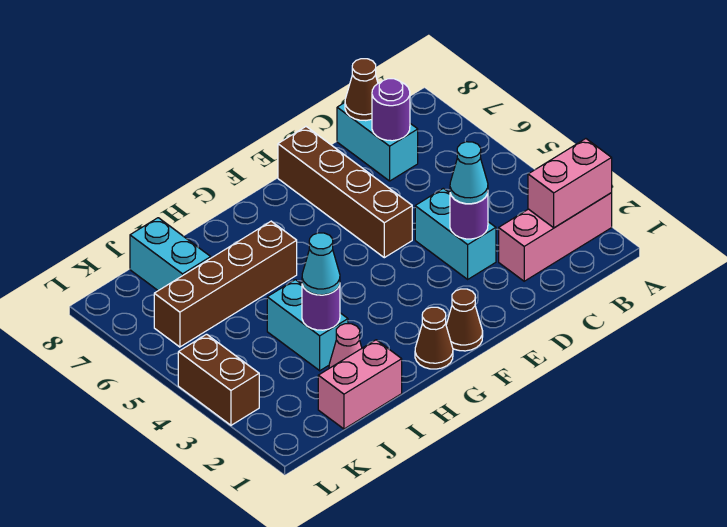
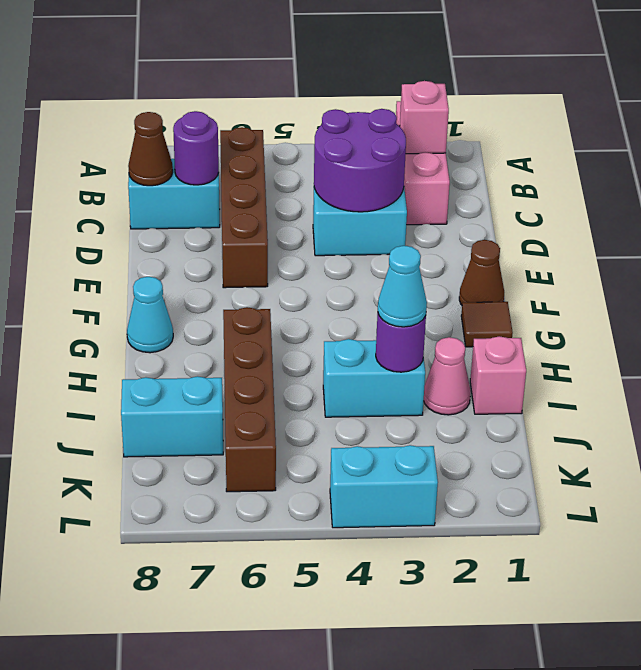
pink 1x2 brick [528,139,612,228] -> pink 1x1 brick [400,81,449,154]
purple 1x1 round brick [450,194,488,239] -> purple 2x2 round brick [314,109,406,212]
cyan 1x1 cone [450,142,488,204] -> cyan 1x1 cone moved to [127,277,173,353]
brown 1x4 brick [278,127,412,258] -> brown 1x4 brick turned to [220,127,268,288]
brown 1x1 cone [415,307,453,369] -> brown 1x1 tile [461,302,513,347]
pink 1x2 brick [318,340,402,429] -> pink 1x1 brick [470,336,526,414]
brown 1x2 brick [178,334,259,425] -> cyan 1x2 brick [330,445,438,528]

